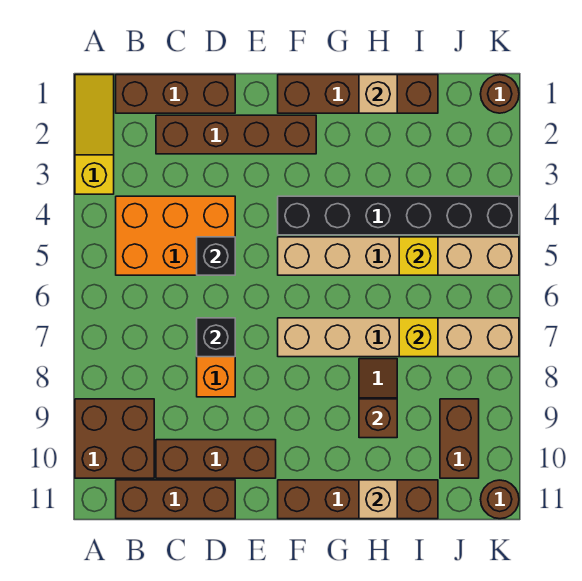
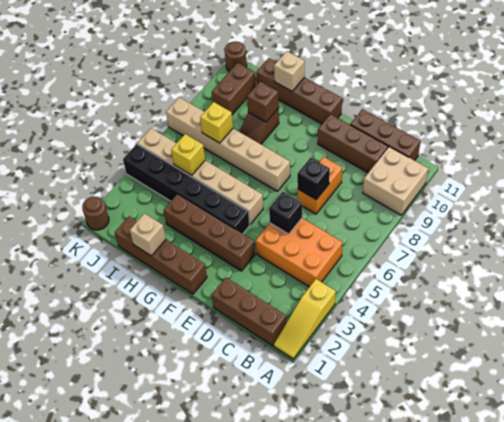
brown 2x2 brick [75,399,154,478] -> tan 2x2 brick [363,147,428,215]
brown 1x4 brick [156,115,316,154] -> brown 1x4 brick moved to [164,194,255,271]

